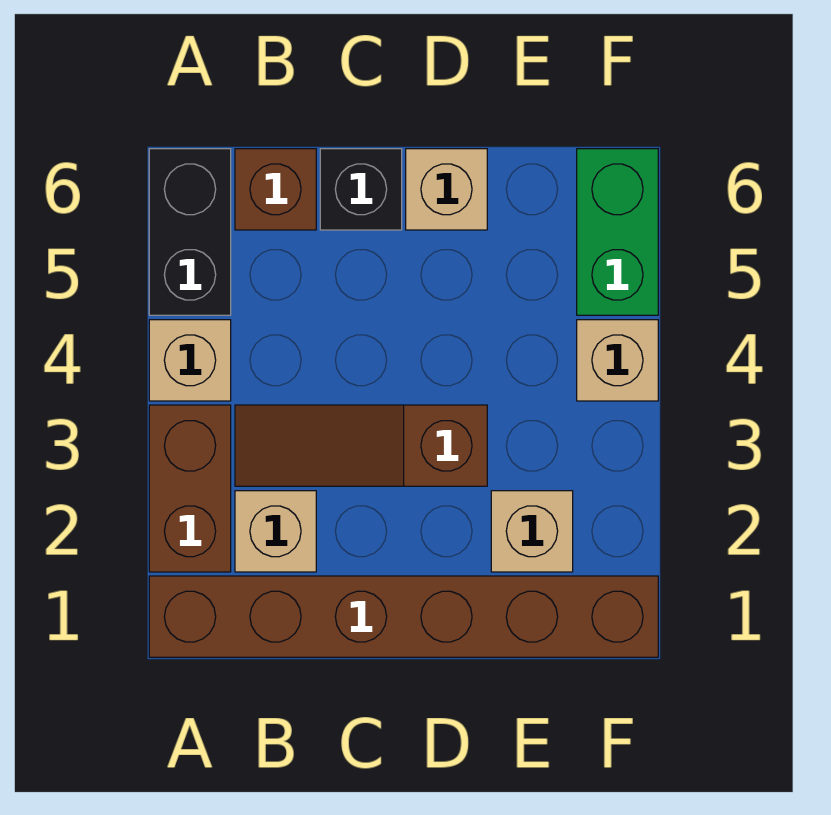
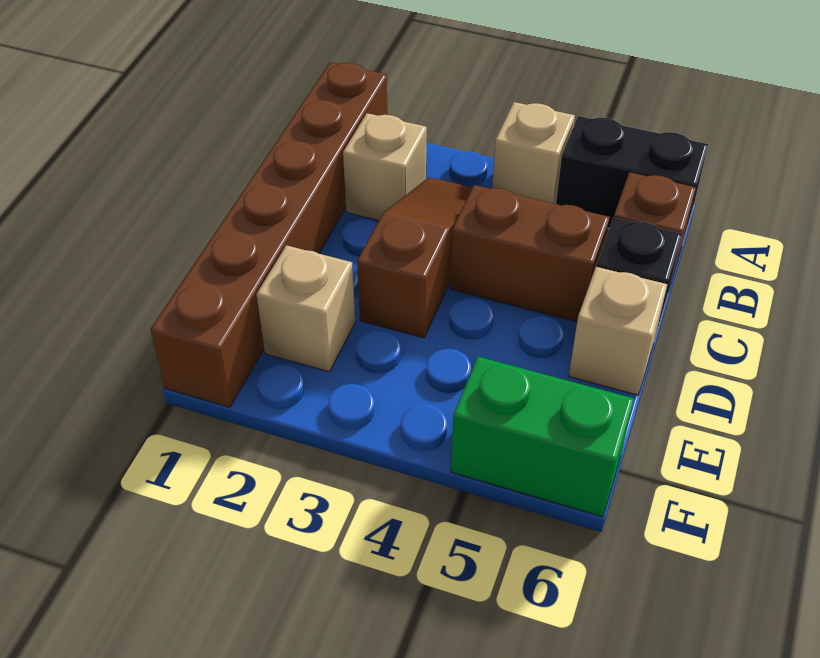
brown 1x2 brick [149,405,231,572] -> brown 1x2 brick moved to [450,185,610,322]
tan 1x1 brick [577,320,658,401] -> none

